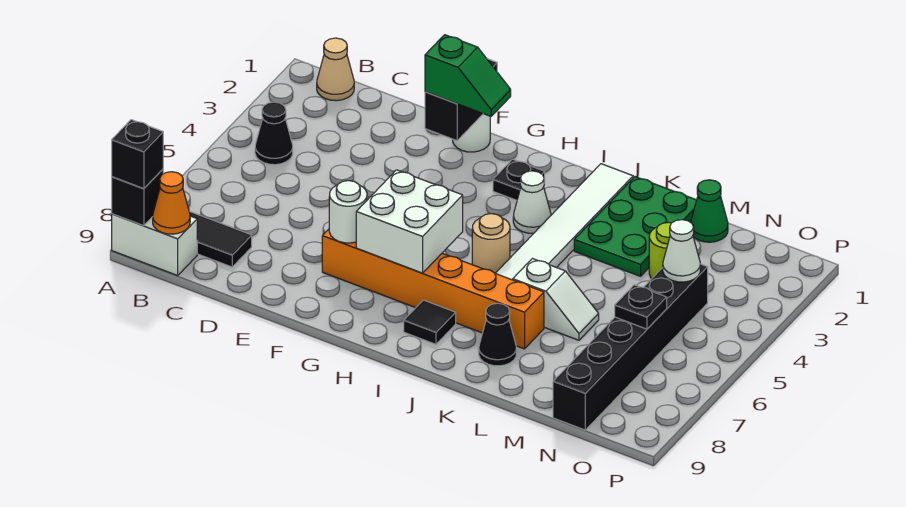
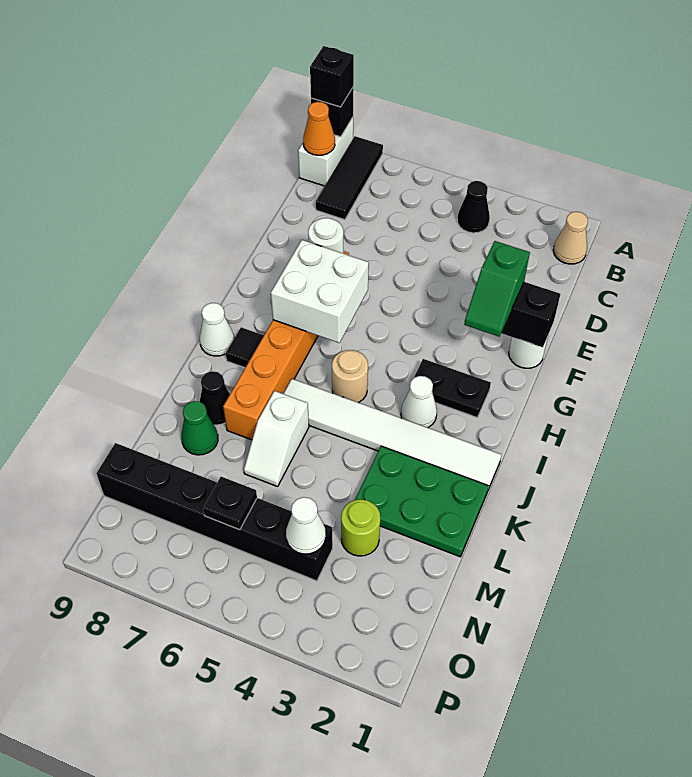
black 1x1 plate [493,159,545,200] -> black 1x2 plate [414,359,491,417]
none -> white 1x1 cone [200,303,234,356]
green 1x1 cone [691,180,728,242] -> green 1x1 cone moved to [181,401,218,455]

